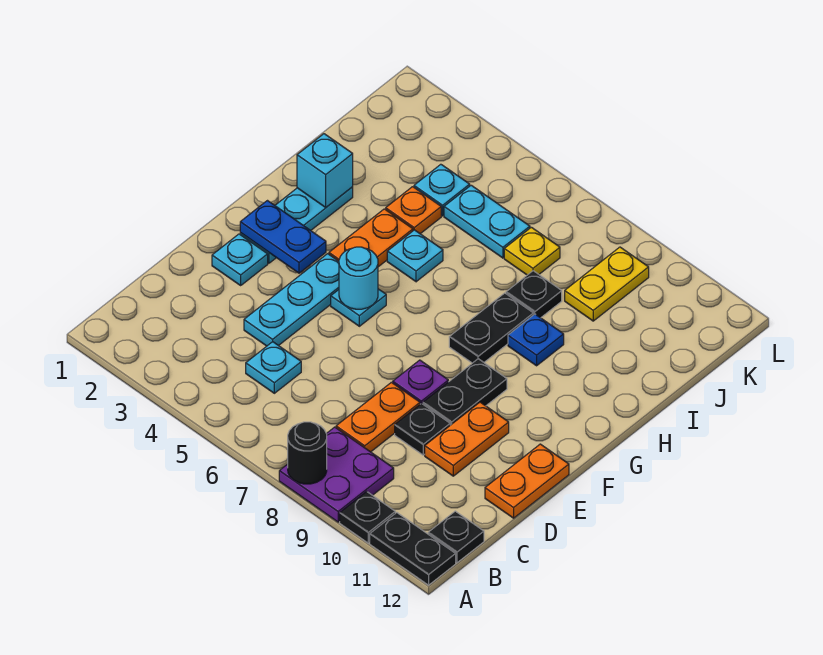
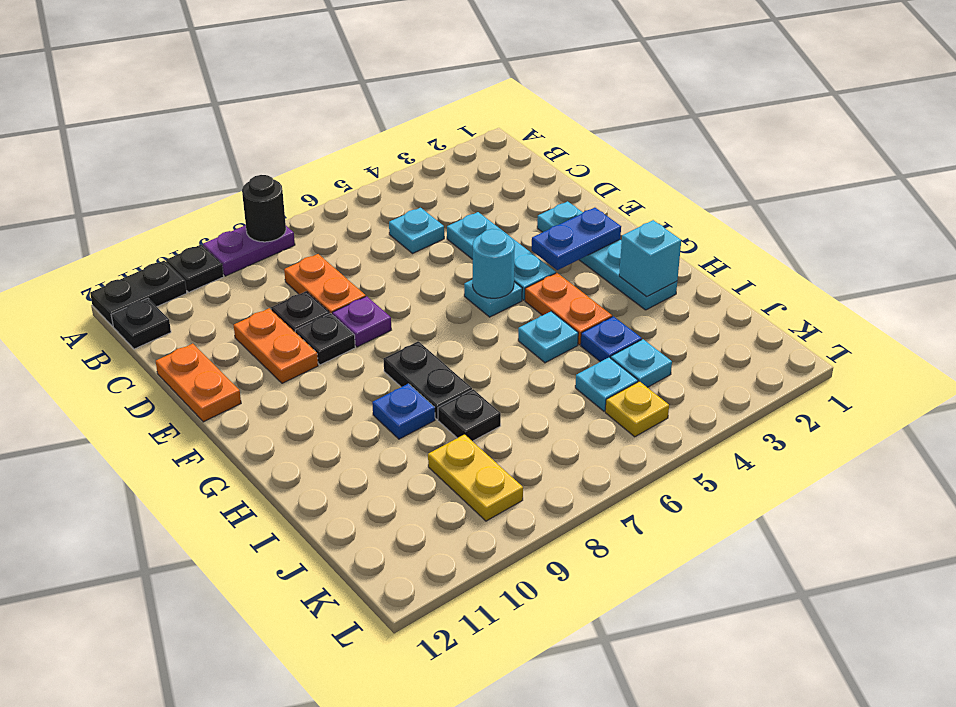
purple 2x2 plate [279,427,394,522] -> purple 1x2 plate [203,225,295,276]
black 1x2 plate [423,359,507,425] -> black 1x1 plate [295,313,355,365]
orange 1x1 plate [386,187,441,234] -> blue 1x1 plate [581,316,642,362]
cyan 1x2 plate [444,185,530,258] -> cyan 1x1 plate [575,357,638,411]
yellow 1x1 plate [504,227,560,275] -> yellow 1x1 plate moved to [605,381,669,437]

